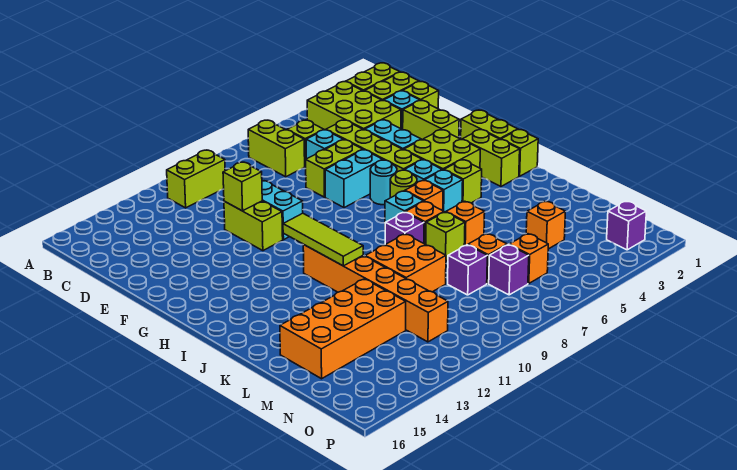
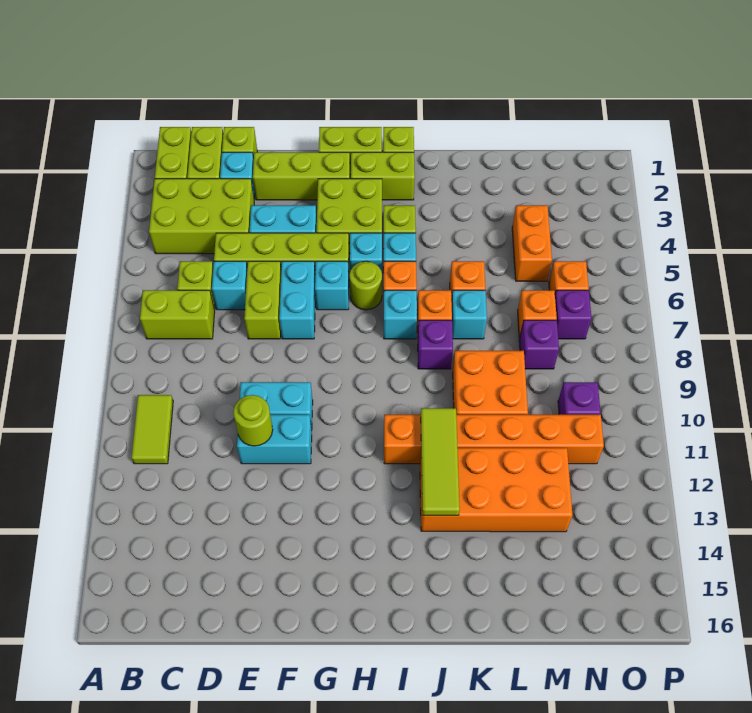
lime 1x2 brick [167,150,225,208] -> lime 1x2 tile [131,395,173,464]
lime 1x2 brick [403,101,459,140] -> lime 1x3 brick [253,152,350,200]
lime 1x2 brick [224,201,283,251] -> cyan 1x2 brick [237,415,312,464]
lime 1x1 brick [223,162,262,211] -> lime 1x1 round brick [233,395,273,446]
cyan 1x1 round brick [370,160,397,205] -> cyan 1x1 brick [315,261,349,310]
lime 1x3 tile [283,213,363,266] -> lime 1x3 tile turned to [421,408,460,515]
lime 1x1 brick [426,212,465,261] -> cyan 1x1 brick [451,290,487,339]
orange 2x4 brick [280,279,406,379] -> orange 2x4 brick turned to [420,448,573,532]
orange 1x1 brick [526,201,566,249] -> orange 1x2 brick [512,205,552,281]
purple 1x1 brick [607,201,646,250] -> purple 1x1 brick moved to [558,382,601,415]

